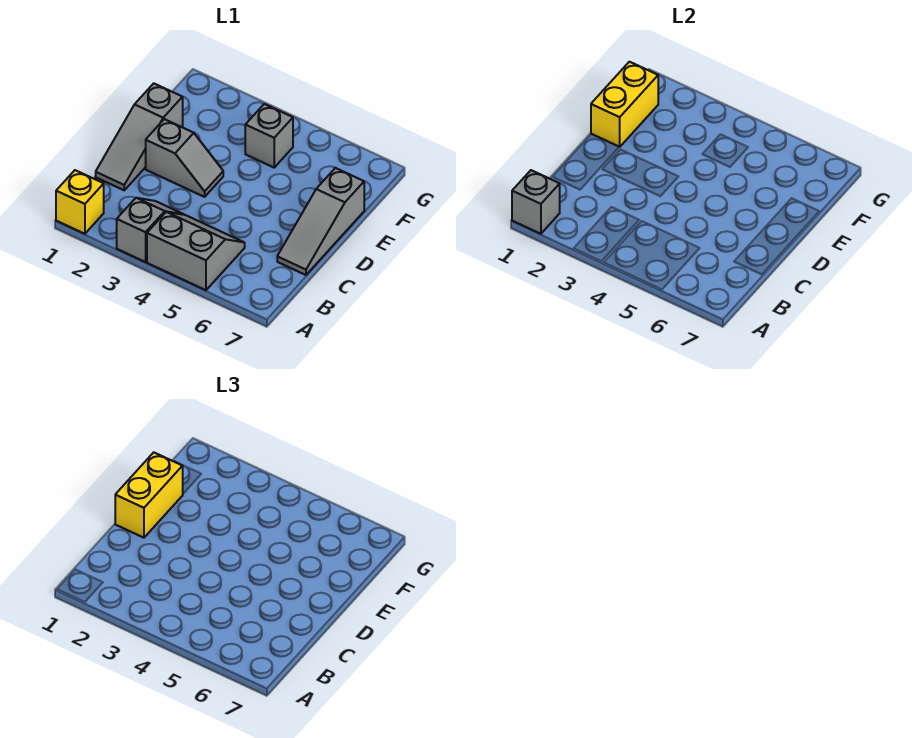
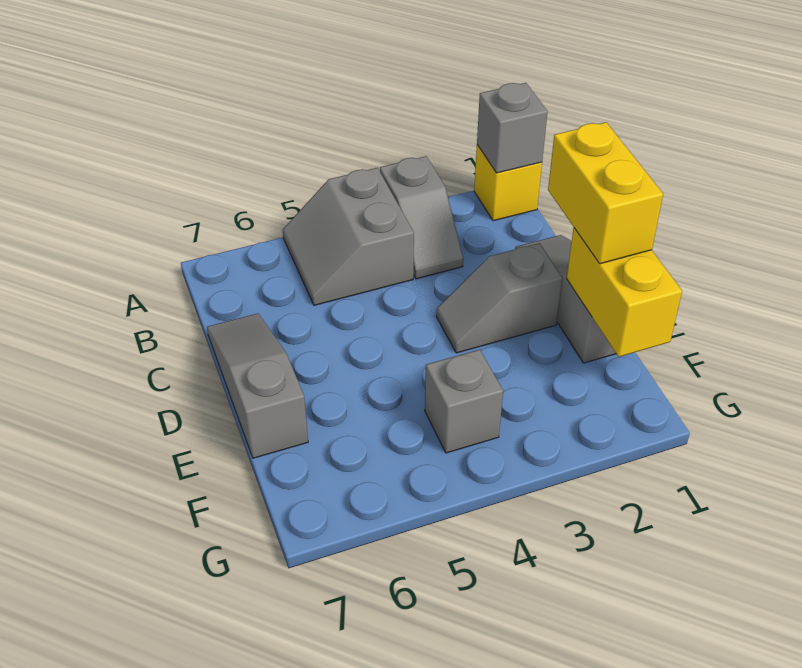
grey 2x2 slope [147,212,245,290] -> grey 2x2 slope turned to [283,168,414,305]

